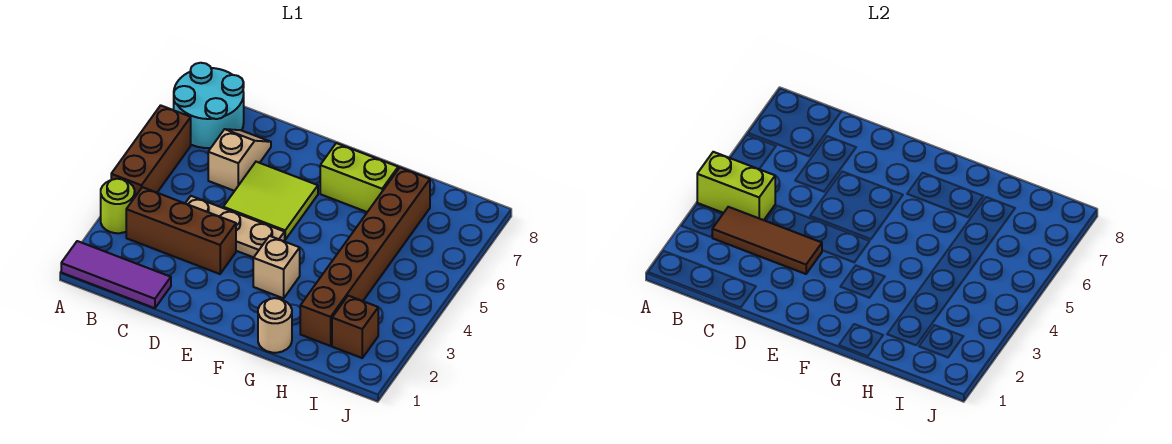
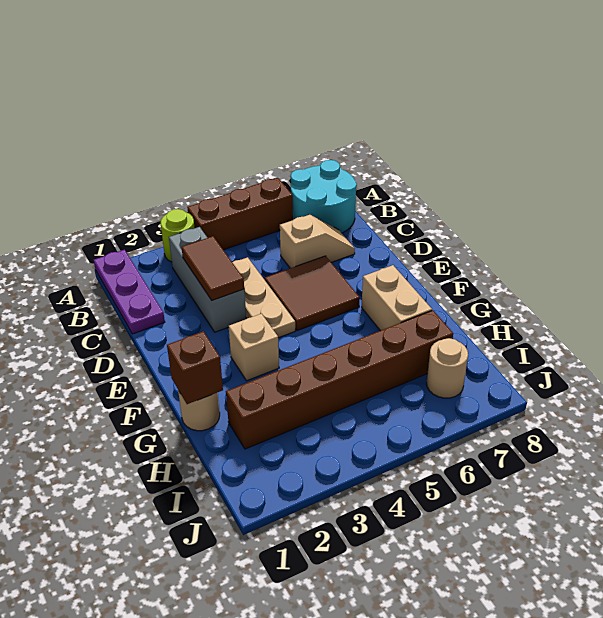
purple 1x3 tile [61,241,171,308] -> purple 1x3 plate [94,250,165,334]
lime 1x2 brick [697,152,775,220] -> none
brown 1x3 brick [126,187,236,274] -> grey 1x3 brick [169,227,246,332]
brown 1x3 tile [712,207,822,274] -> brown 1x2 tile [182,236,244,300]
lime 2x2 tile [223,162,318,240] -> brown 2x2 tile [265,256,360,331]
lime 1x2 brick [320,143,398,212] -> tan 1x2 brick [362,265,432,331]
brown 1x1 brick [332,296,378,358] -> brown 1x1 brick moved to [167,331,223,404]
none -> tan 1x1 round brick [427,338,468,398]

